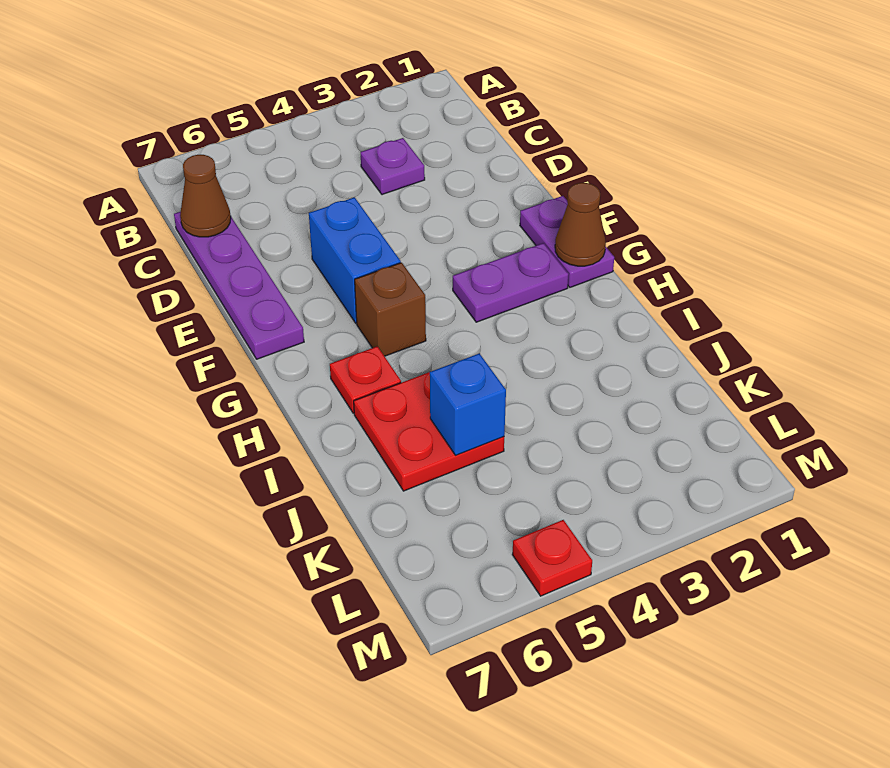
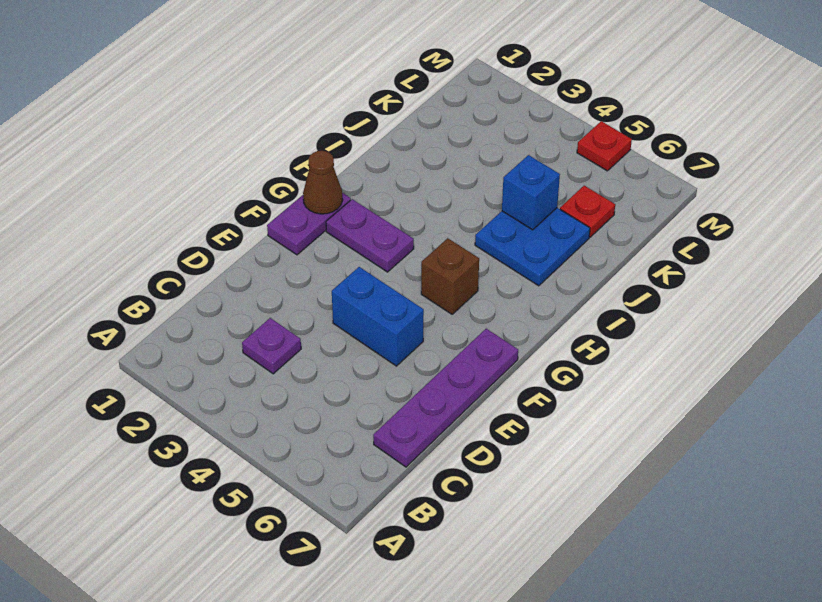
brown 1x1 cone [180,155,231,237] -> none
blue 1x2 brick [309,197,401,323] -> blue 1x2 brick turned to [332,267,424,366]
red 1x1 plate [330,346,401,413] -> red 1x1 plate moved to [560,186,615,237]
red 2x2 plate [354,372,504,491] -> blue 2x2 plate [475,208,590,286]

